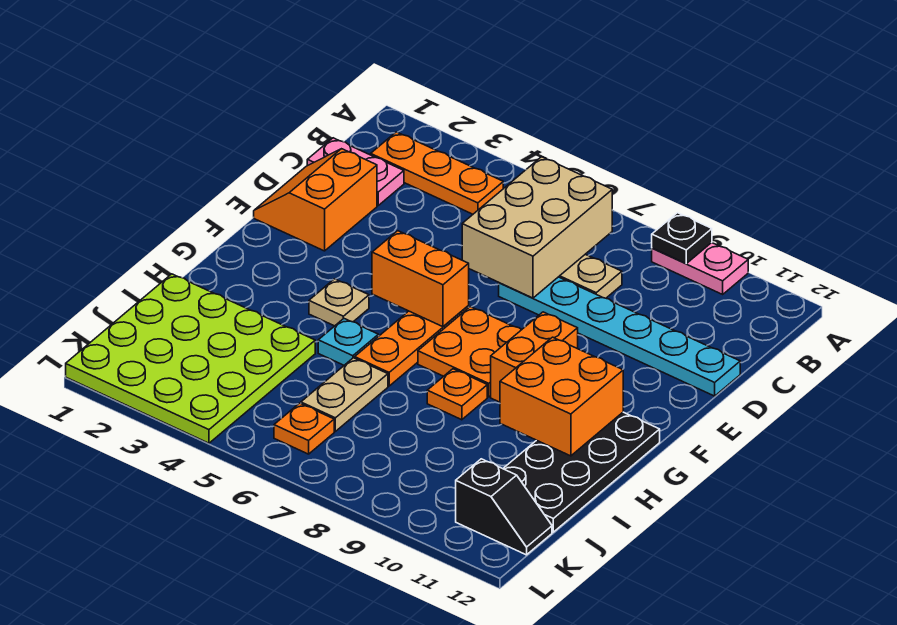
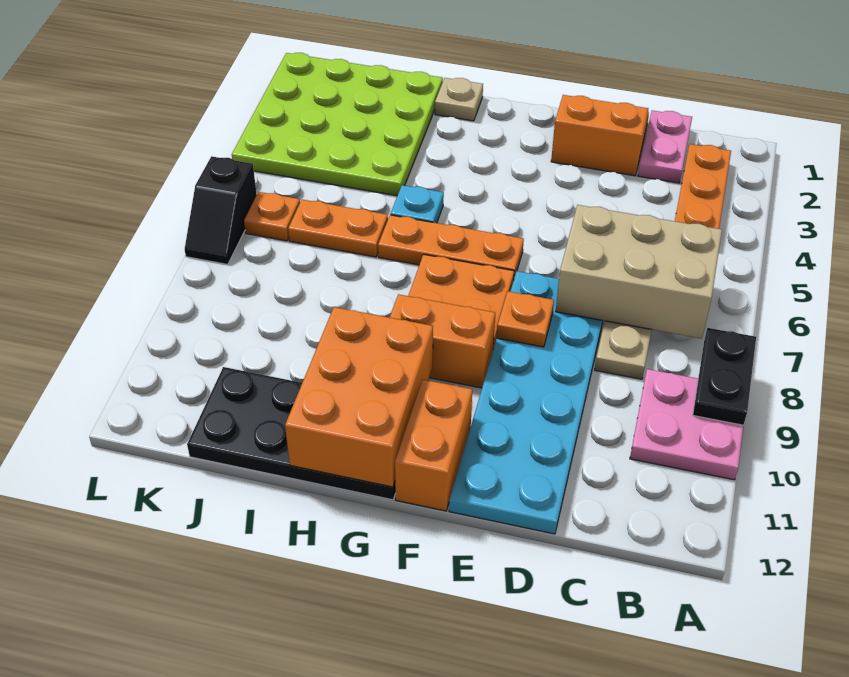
pink 1x2 plate [652,243,748,294] -> pink 2x2 plate [630,369,743,480]
black 1x1 plate [652,213,712,264] -> black 1x2 plate [693,328,756,425]
cyan 1x6 plate [499,277,740,396] -> cyan 2x6 plate [449,271,603,534]
orange 1x2 brick [372,231,469,327] -> orange 1x2 brick moved to [395,380,472,511]
tan 1x1 plate [309,279,369,326] -> tan 1x1 plate moved to [435,78,483,121]
orange 2x2 brick [500,337,623,456] -> orange 2x3 brick [285,307,433,487]
orange 1x1 plate [427,369,487,420] -> orange 1x1 plate moved to [497,291,554,347]
tan 1x2 plate [301,358,388,431] -> orange 1x2 plate [288,199,388,257]
black 1x2 slope [456,459,552,555] -> black 1x2 slope moved to [185,156,257,264]

